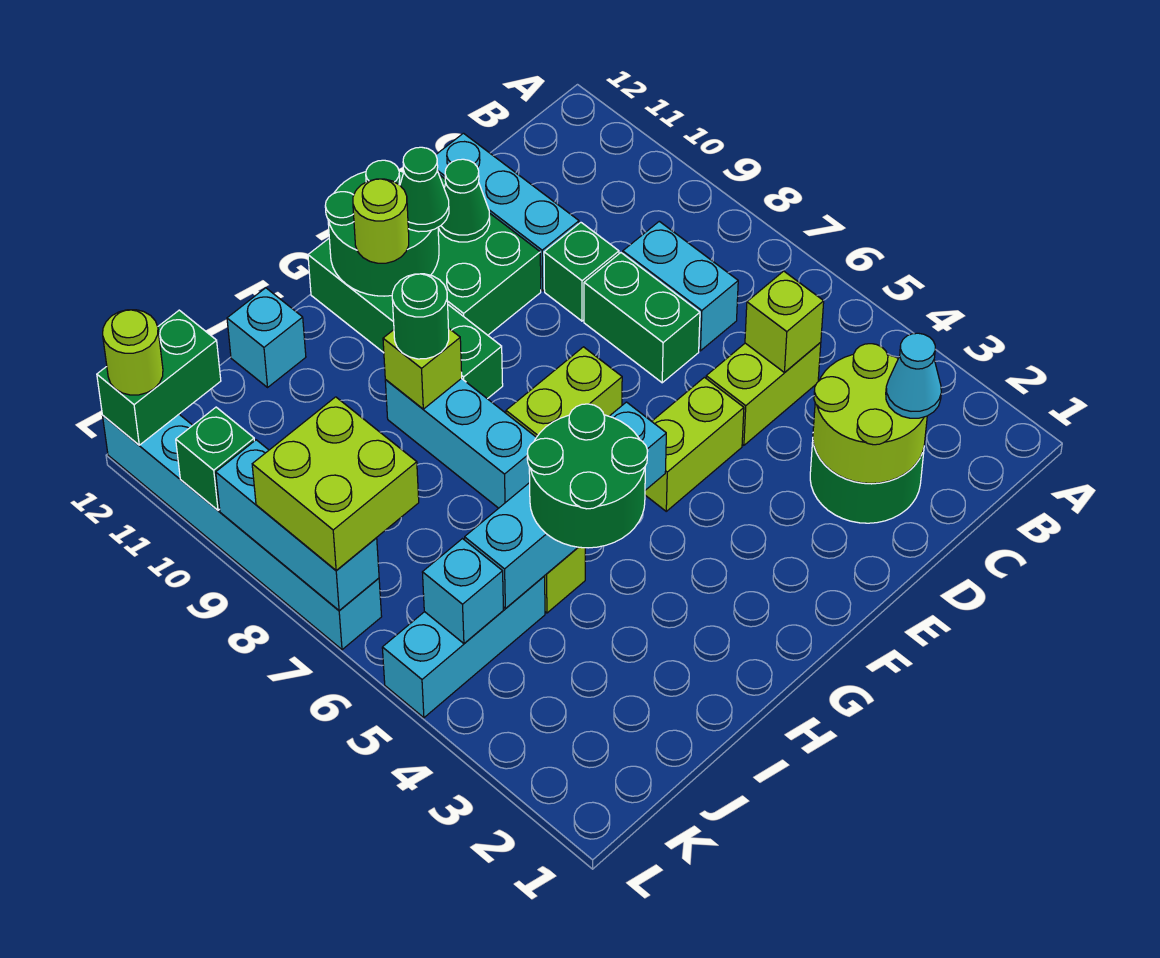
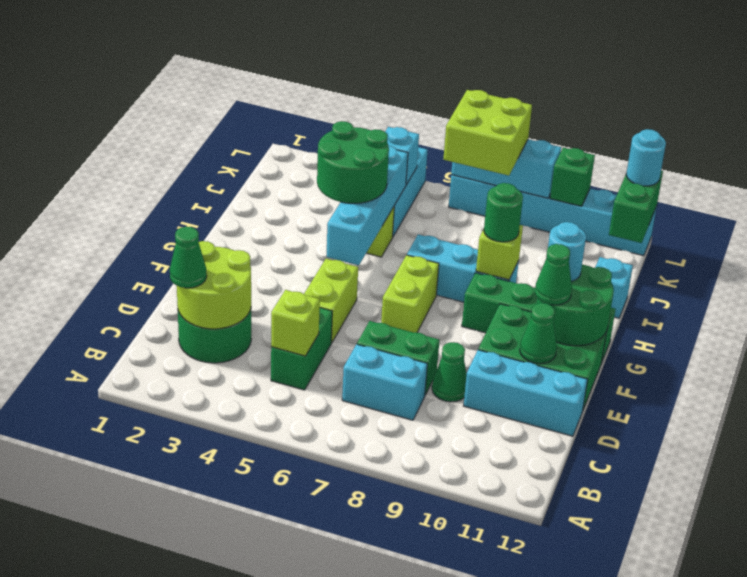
cyan 1x1 cone [886,333,941,418] -> green 1x1 cone [170,227,207,288]
lime 1x2 brick [706,343,821,445] -> green 1x2 brick [271,308,332,390]
green 1x1 brick [544,223,619,321] -> green 1x1 cone [432,342,467,402]
lime 1x1 round brick [353,179,409,263] -> cyan 1x1 round brick [548,222,586,281]
lime 1x1 round brick [103,310,163,395] -> cyan 1x1 round brick [626,129,666,186]

